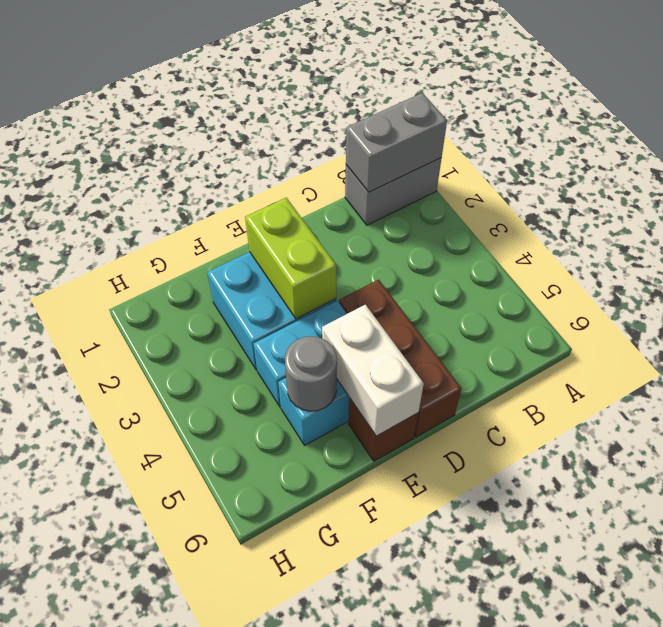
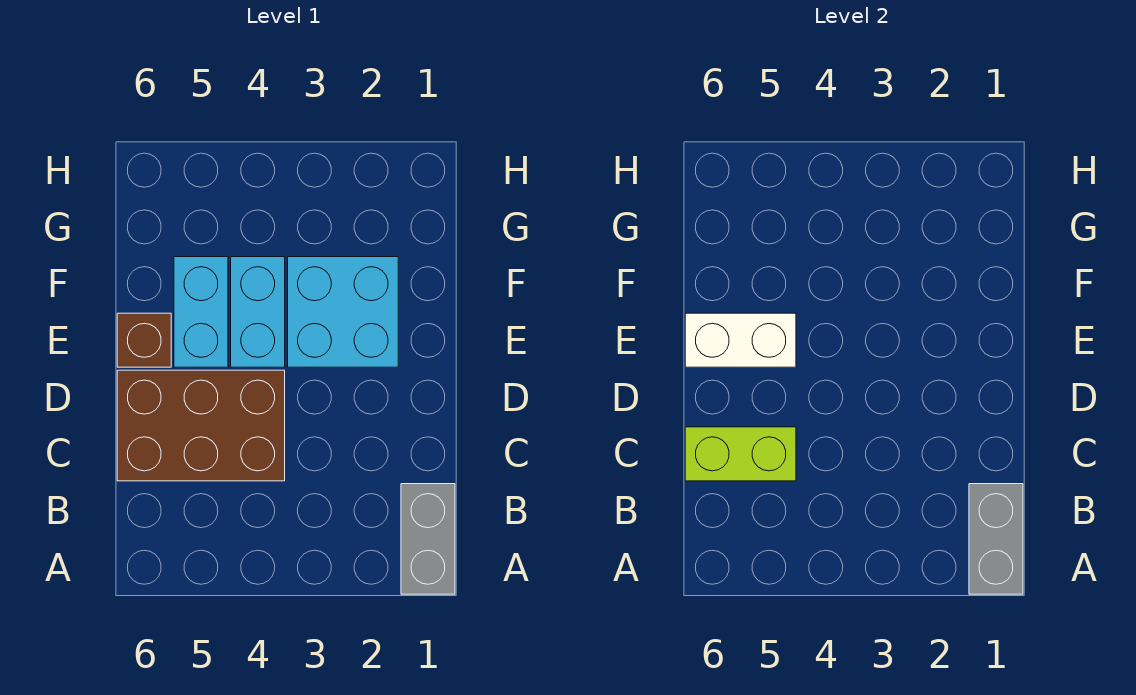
brown 1x3 brick [339,280,462,437] -> brown 2x3 brick [117,370,285,481]
lime 1x2 brick [245,198,337,319] -> lime 1x2 brick moved to [685,427,796,481]
grey 1x1 round brick [285,336,337,411] -> none

